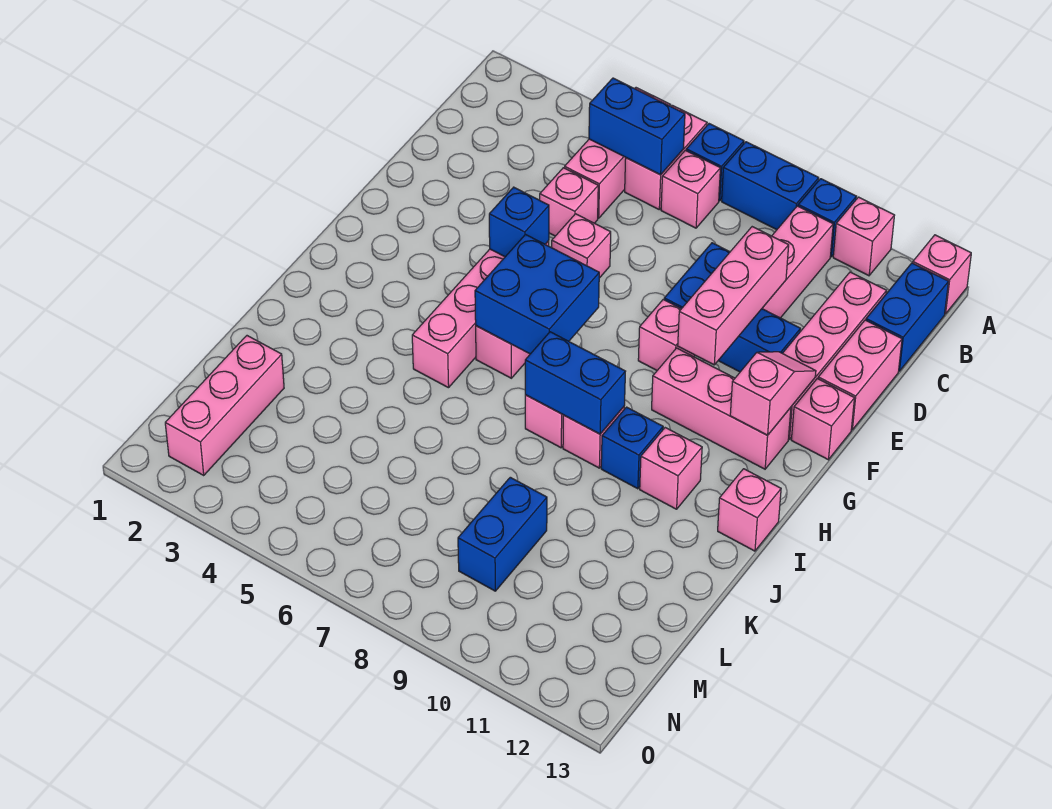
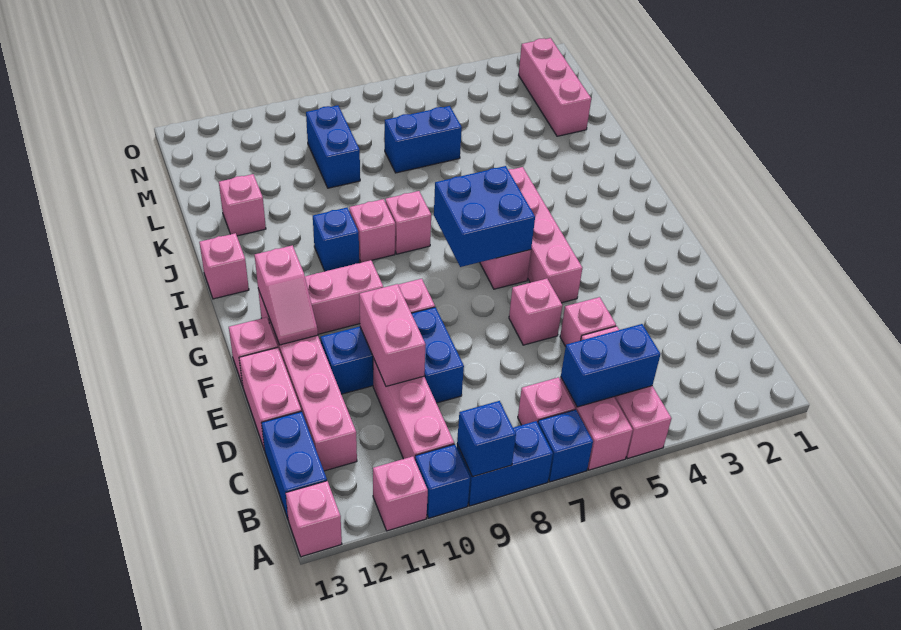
pink 1x3 brick [678,227,789,365] -> pink 1x2 brick [359,284,426,386]
blue 1x1 brick [489,187,549,257] -> blue 1x1 brick moved to [457,401,516,477]
blue 1x2 brick [525,332,625,434] -> blue 1x2 brick moved to [384,106,462,173]
pink 1x1 brick [640,428,702,509] -> pink 1x1 brick moved to [219,174,266,236]

